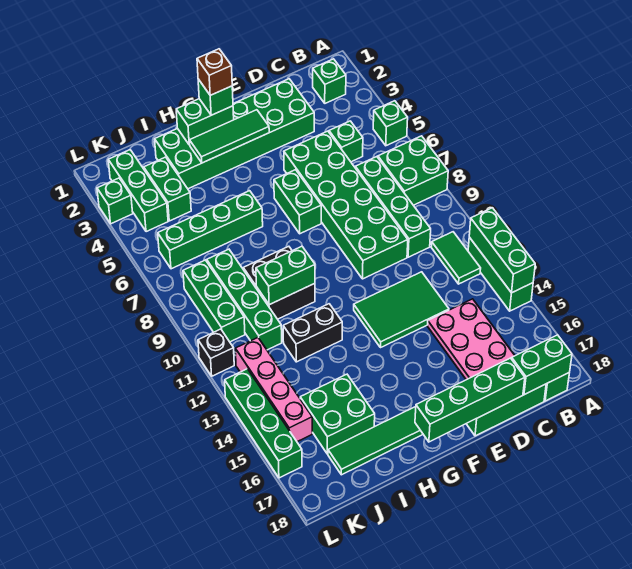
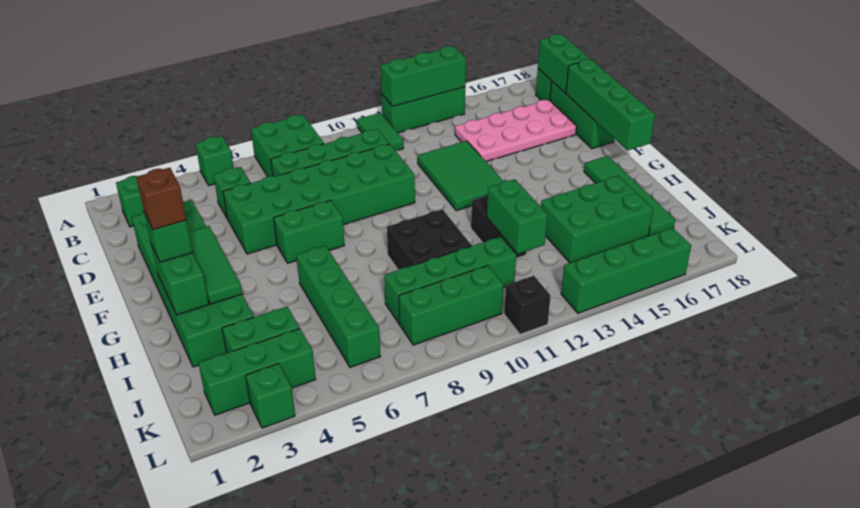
green 1x2 tile [431,232,481,284] -> green 1x2 tile turned to [357,113,404,151]
green 1x2 brick [256,246,315,305] -> green 1x2 brick moved to [487,179,547,254]
green 2x2 brick [300,374,375,454] -> green 2x3 brick [541,176,653,263]
pink 1x4 brick [235,338,312,442] -> none

